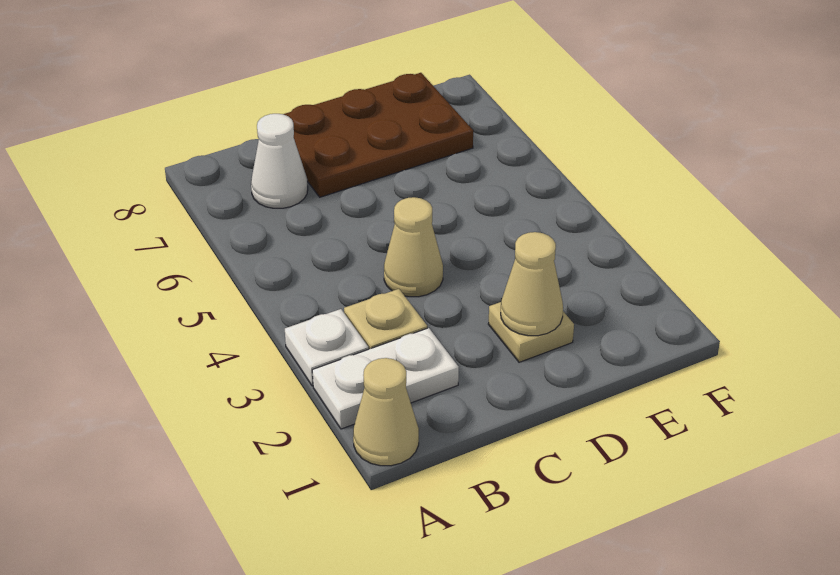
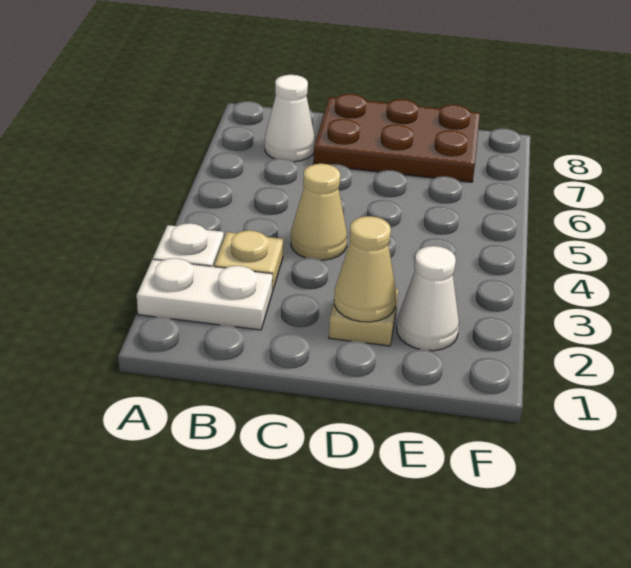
tan 1x1 cone [353,358,419,466] -> none
none -> white 1x1 cone [397,246,459,351]

